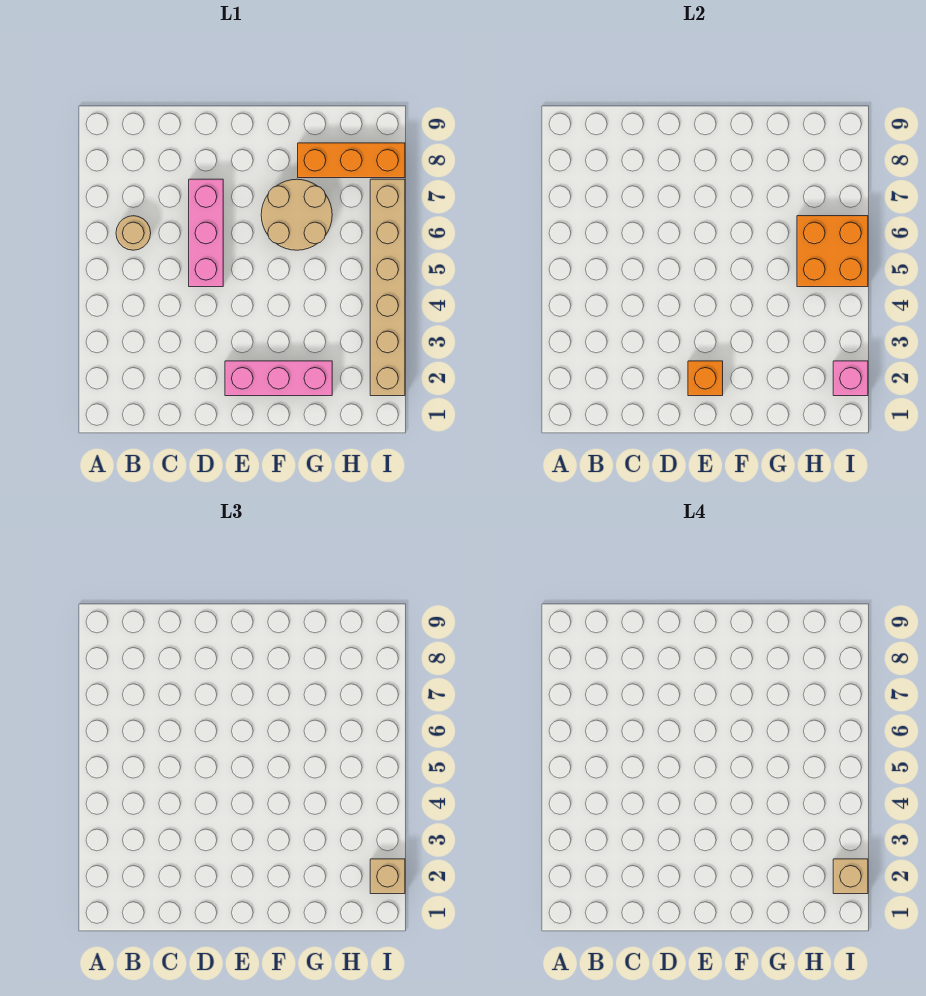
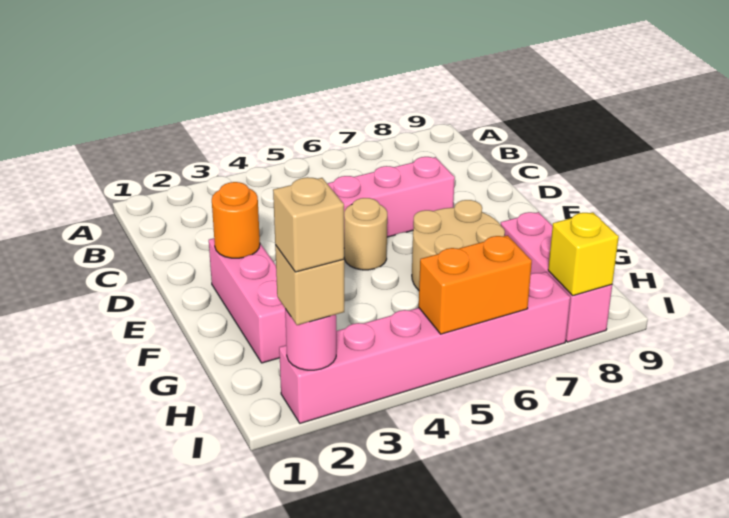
tan 1x1 round brick [116,216,151,250] -> tan 1x1 round brick moved to [344,198,387,270]
orange 1x1 brick [688,361,723,396] -> orange 1x1 round brick [212,182,260,258]
orange 1x3 brick [298,143,405,178] -> pink 1x3 brick [500,212,612,342]
orange 2x2 brick [797,216,868,287] -> orange 1x2 brick [419,235,532,334]
tan 1x6 brick [370,179,405,396] -> pink 1x6 brick [279,272,570,423]
pink 1x1 brick [833,361,868,396] -> pink 1x1 round brick [285,309,336,370]
none -> yellow 1x1 brick [548,212,619,296]

